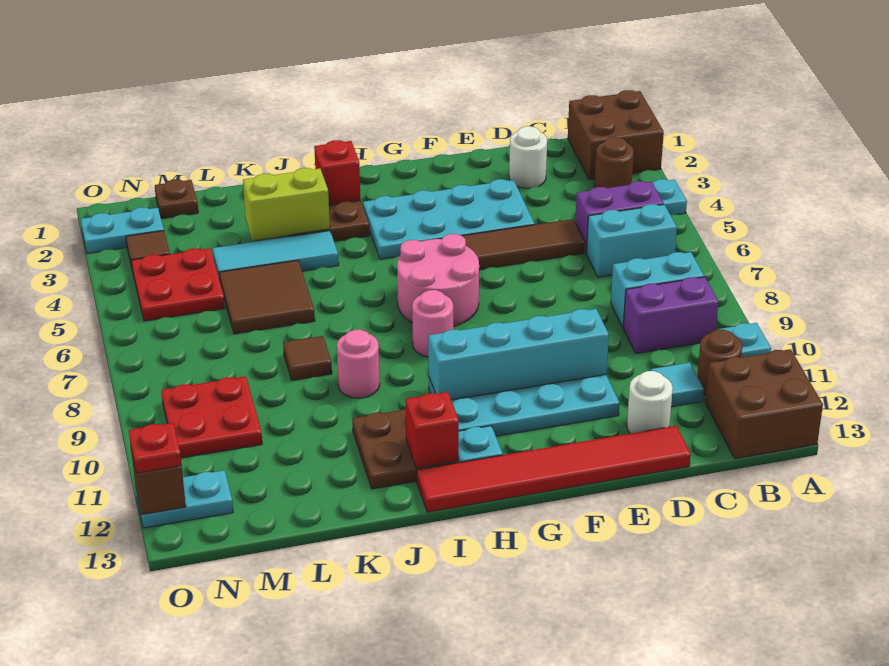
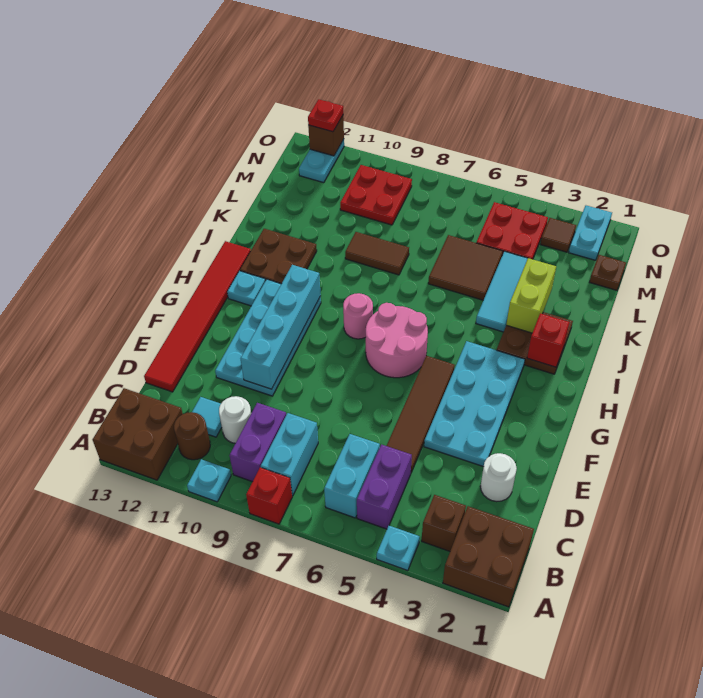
brown 1x1 round brick [594,137,634,188] -> brown 1x1 brick [422,495,466,551]
white 1x1 round brick [627,371,673,433] -> white 1x1 round brick moved to [219,396,251,443]
red 1x1 brick [406,392,459,468] -> red 1x1 brick moved to [246,468,292,524]
pink 1x1 round brick [337,330,380,398] -> none
brown 1x1 tile [283,336,332,380] -> brown 1x2 tile [345,232,409,275]

